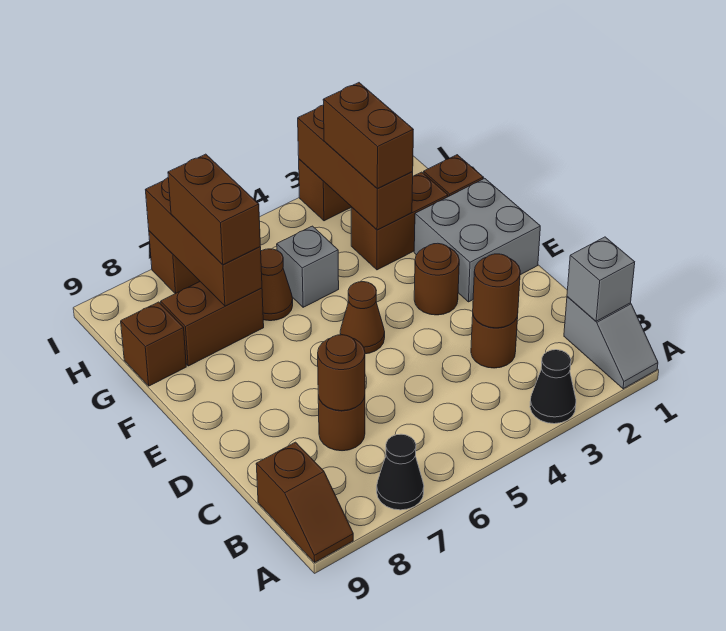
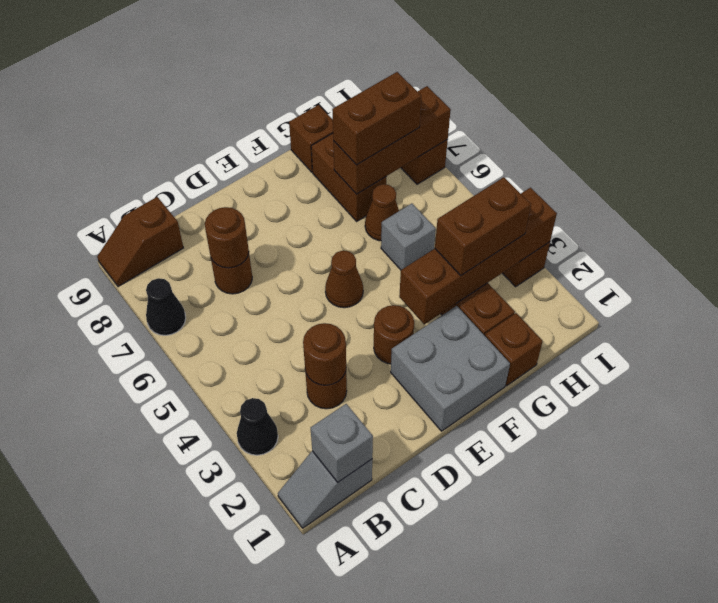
brown 1x3 brick [298,105,413,230] -> brown 1x4 brick [399,188,557,324]

